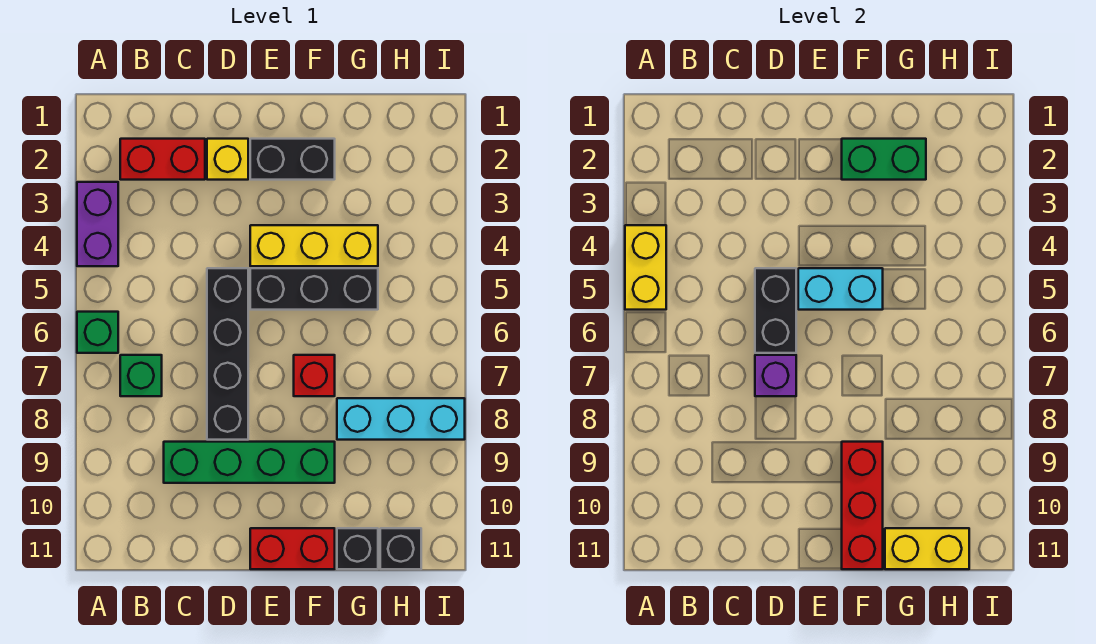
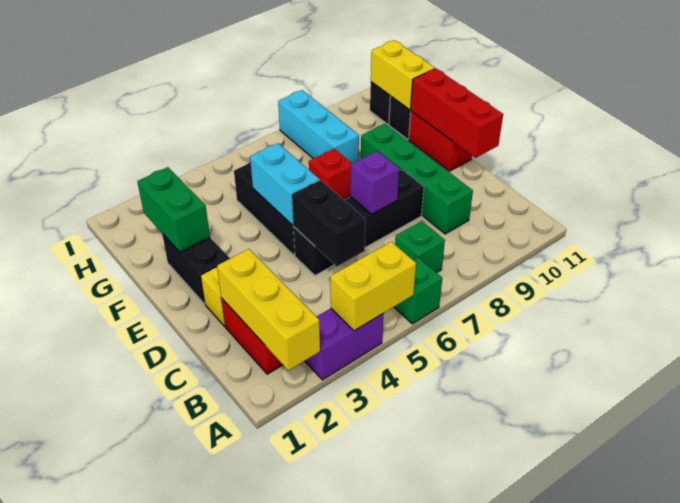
black 1x2 brick [755,268,796,353] -> black 1x2 brick turned to [292,180,366,266]
yellow 1x3 brick [250,225,378,266] -> yellow 1x3 brick moved to [217,249,320,370]
red 1x3 brick [842,442,883,569] -> red 1x3 brick turned to [410,68,503,158]

